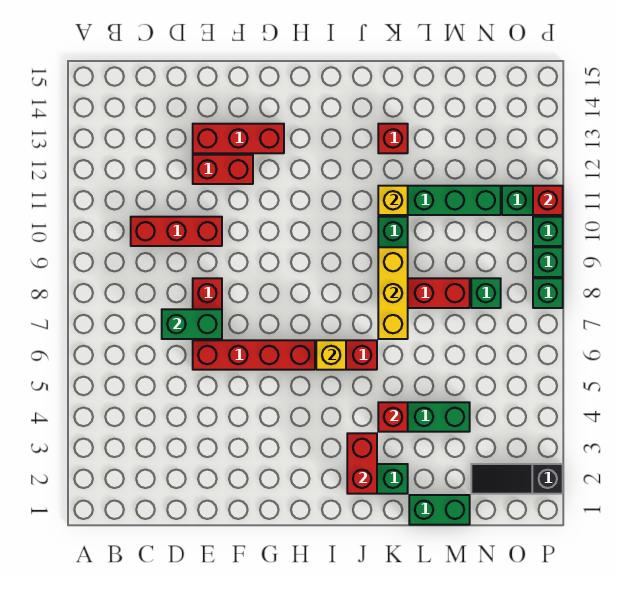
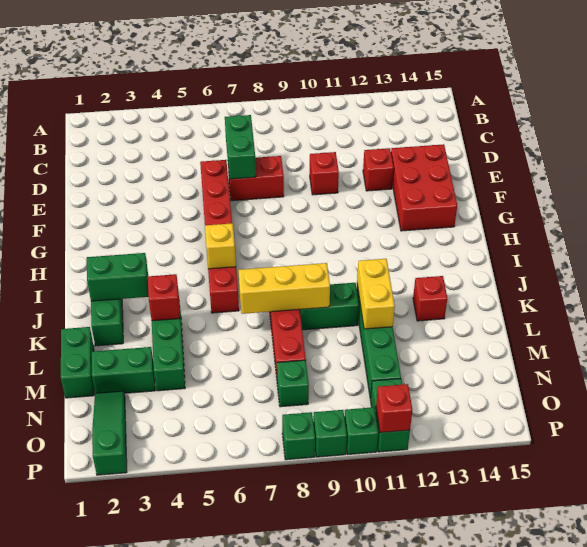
red 1x3 brick [131,217,222,246] -> red 1x1 brick [310,152,339,195]
red 1x2 brick [193,155,253,184] -> red 1x1 brick [363,148,394,191]
red 1x3 brick [193,124,284,153] -> red 2x3 brick [391,144,457,231]
red 1x2 brick [347,433,377,494] -> green 1x2 brick [87,253,149,301]
yellow 1x1 brick [378,186,408,215] -> yellow 1x2 brick [357,259,395,329]
none -> green 1x2 brick [92,347,155,393]
black 1x3 slope [471,464,563,494] -> green 1x3 slope [92,391,127,475]

